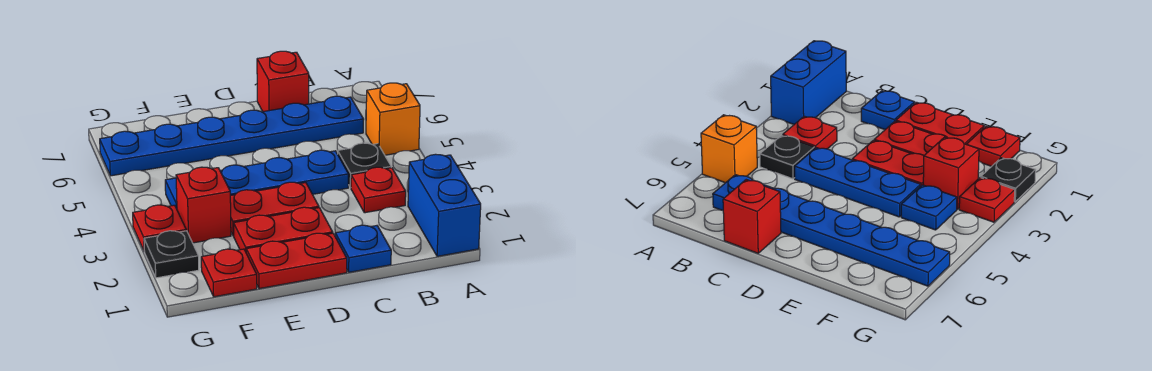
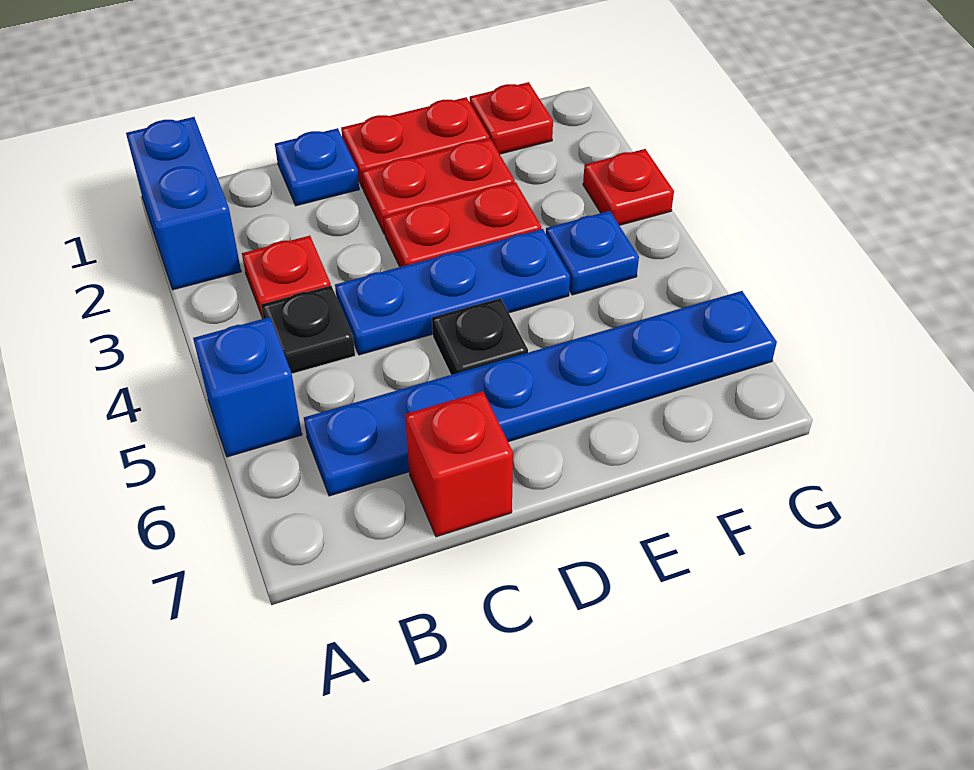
orange 1x1 brick [366,83,420,155] -> blue 1x1 brick [193,317,302,457]
red 1x1 brick [176,167,231,243] -> none
black 1x1 plate [144,231,199,278] -> black 1x1 plate moved to [432,298,528,375]

